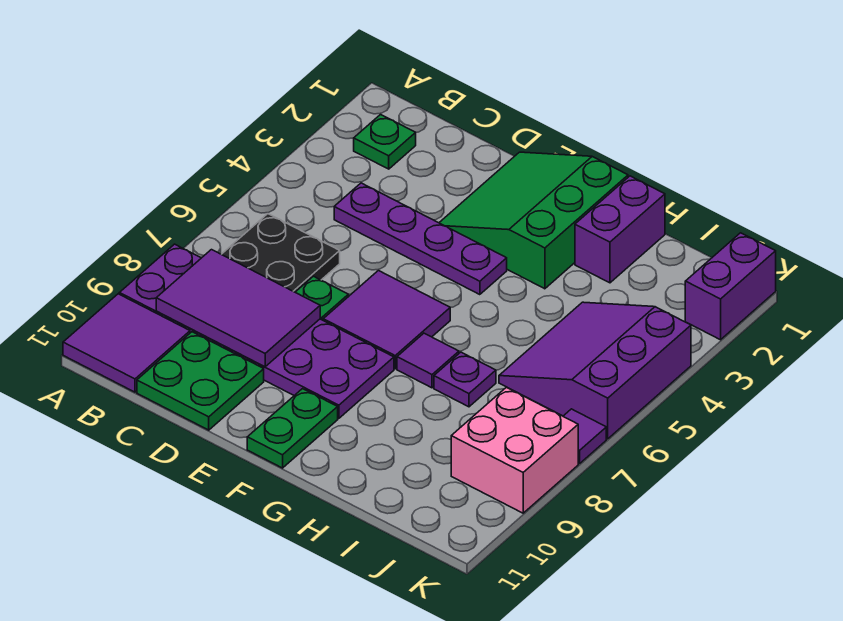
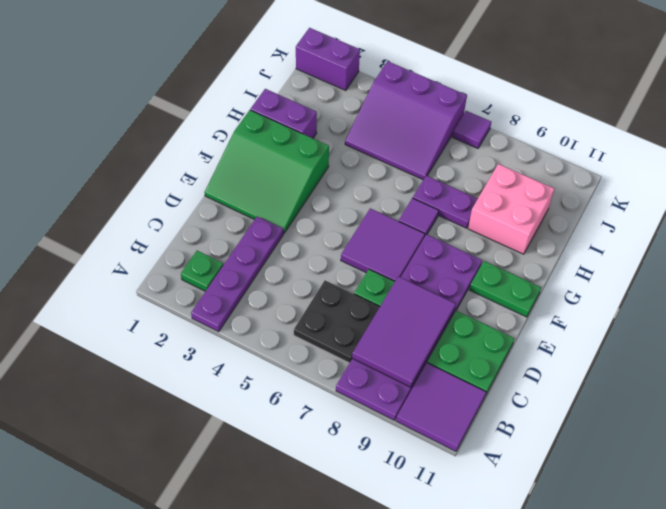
purple 1x4 plate [334,183,507,295] -> purple 1x4 plate moved to [191,216,283,332]
purple 1x1 plate [434,352,496,407] -> purple 1x2 plate [413,176,478,228]
pink 2x2 brick [451,387,578,513] -> pink 2x2 brick moved to [468,164,554,254]

